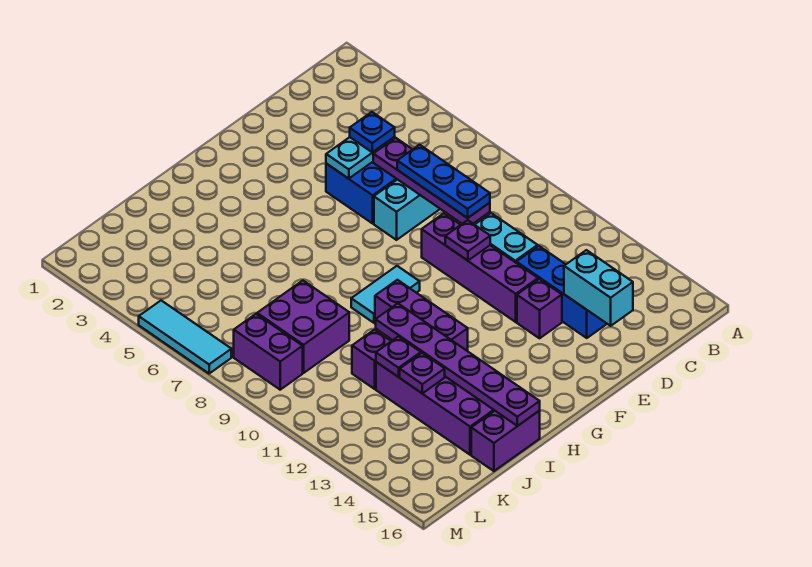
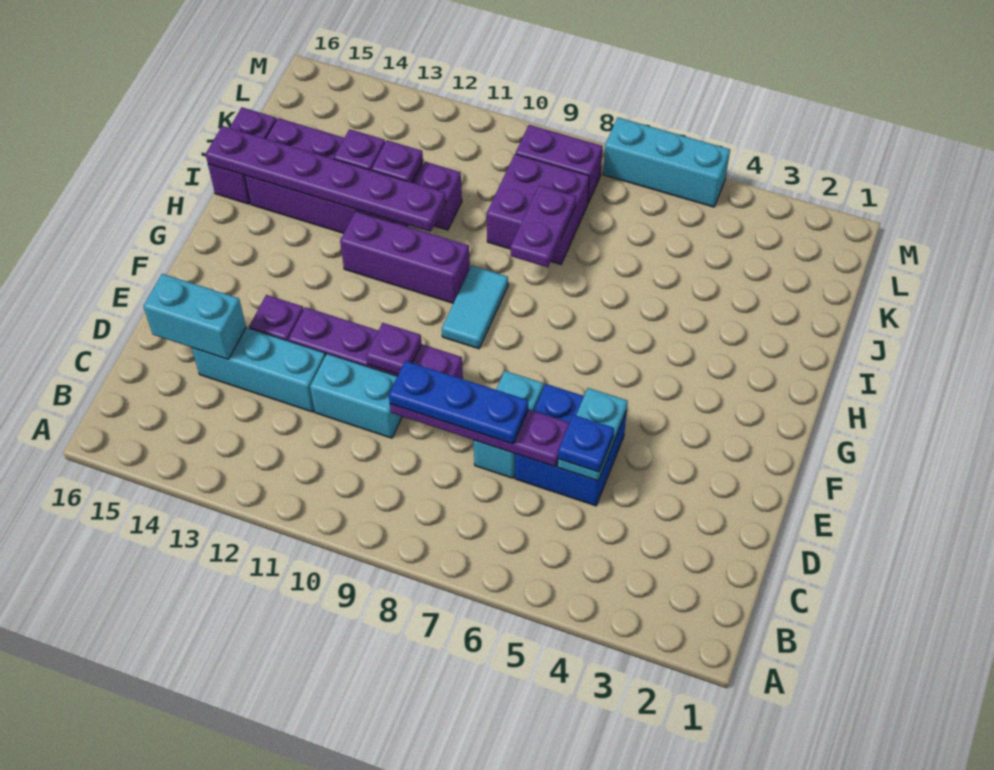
blue 1x3 brick [516,246,607,338] -> cyan 1x3 brick [192,327,325,412]
none -> purple 1x2 plate [511,185,576,267]
cyan 1x3 tile [139,301,231,373] -> cyan 1x3 brick [603,117,730,207]

